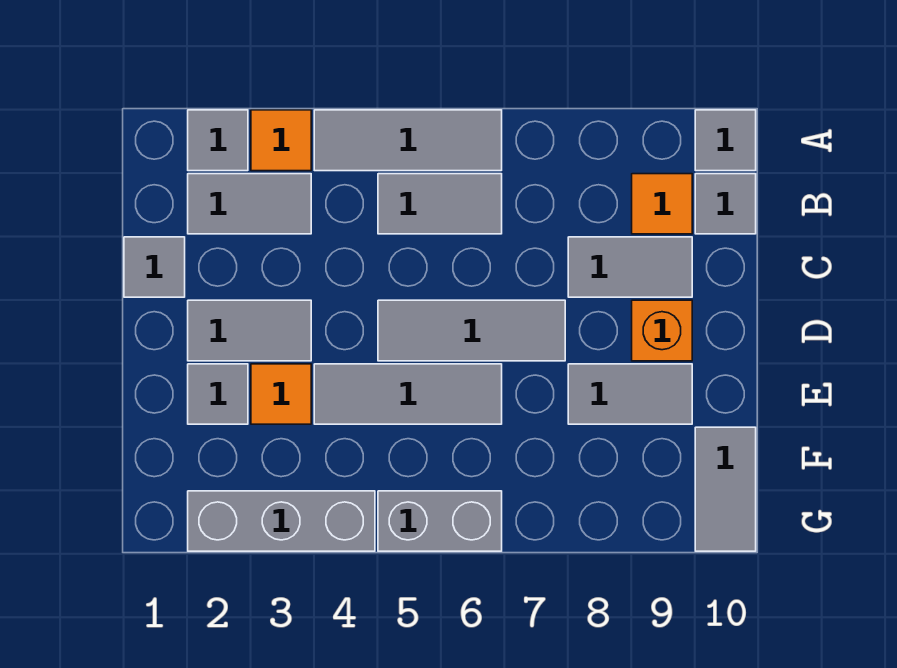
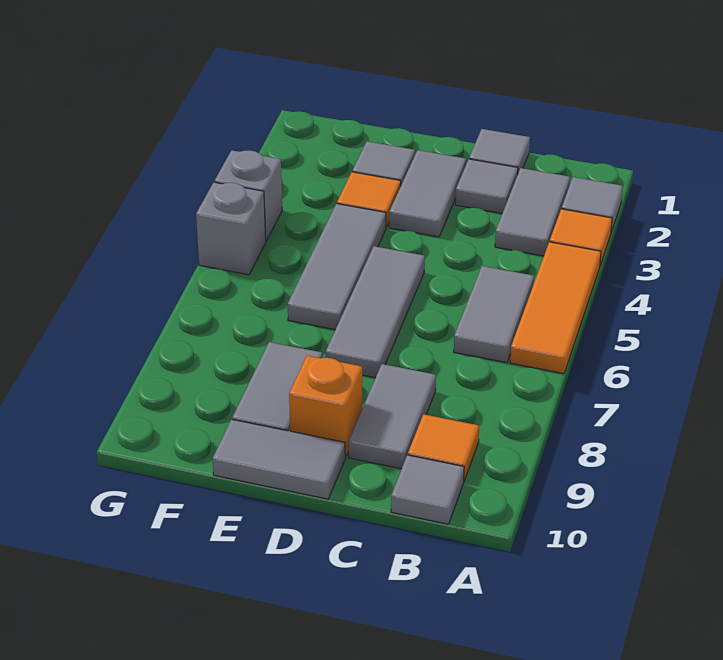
grey 1x3 tile [314,110,502,171] -> orange 1x3 tile [510,242,601,374]
grey 1x1 tile [695,110,756,171] -> grey 1x1 tile moved to [455,159,518,213]
grey 1x2 tile [695,427,756,551] -> grey 1x2 tile moved to [213,419,345,499]
grey 1x3 brick [188,491,375,551] -> grey 1x1 brick [215,150,282,241]
grey 1x2 brick [378,491,502,551] -> grey 1x1 brick [196,182,266,275]

